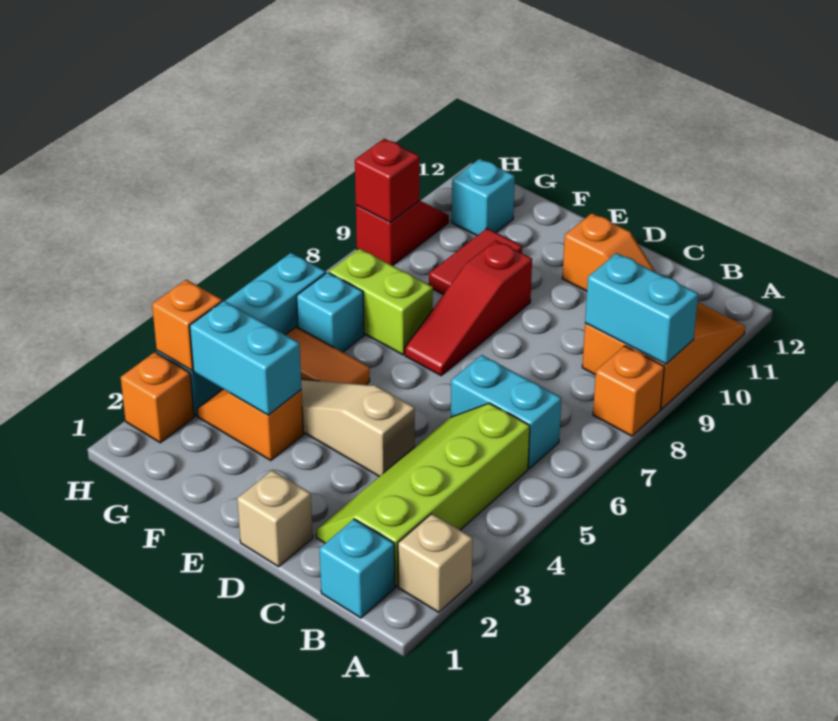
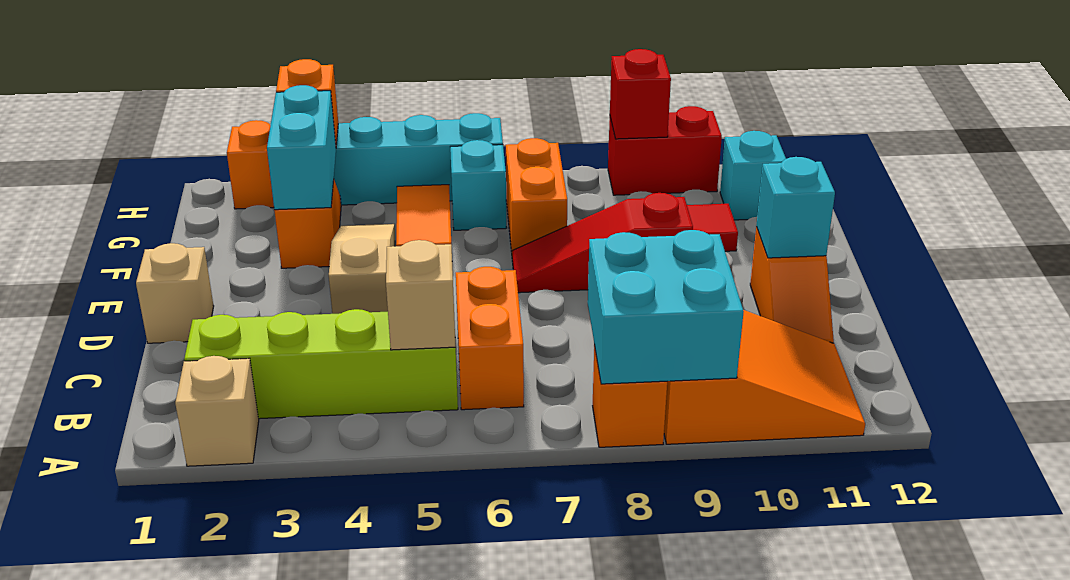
cyan 1x2 brick [585,253,698,364] -> cyan 2x2 brick [588,230,744,384]
cyan 1x1 brick [319,519,395,618] -> cyan 1x1 brick moved to [756,157,835,258]
none -> tan 1x1 brick [386,240,456,350]
cyan 1x2 brick [451,355,562,468] -> orange 1x2 brick [456,267,524,410]
lime 1x2 brick [329,249,433,355] -> orange 1x2 brick [506,138,567,252]
red 1x2 slope [356,201,449,266] -> red 1x2 brick [608,106,722,195]

